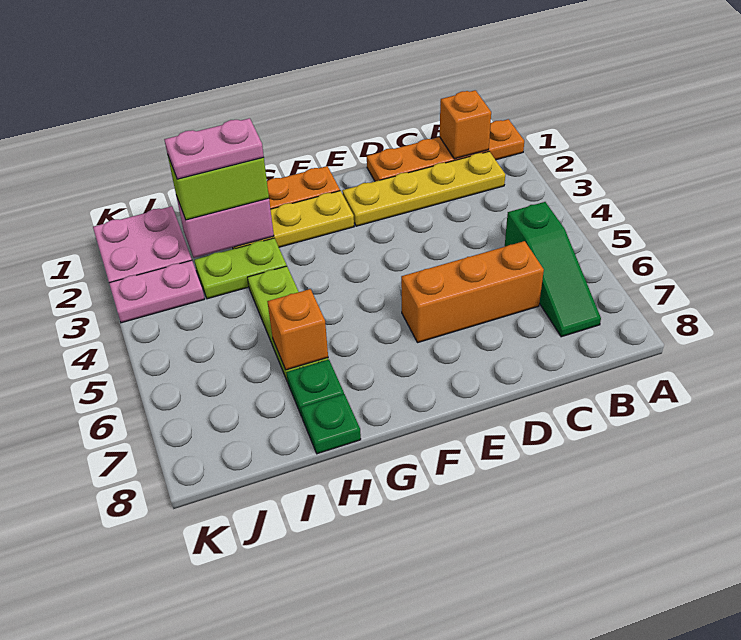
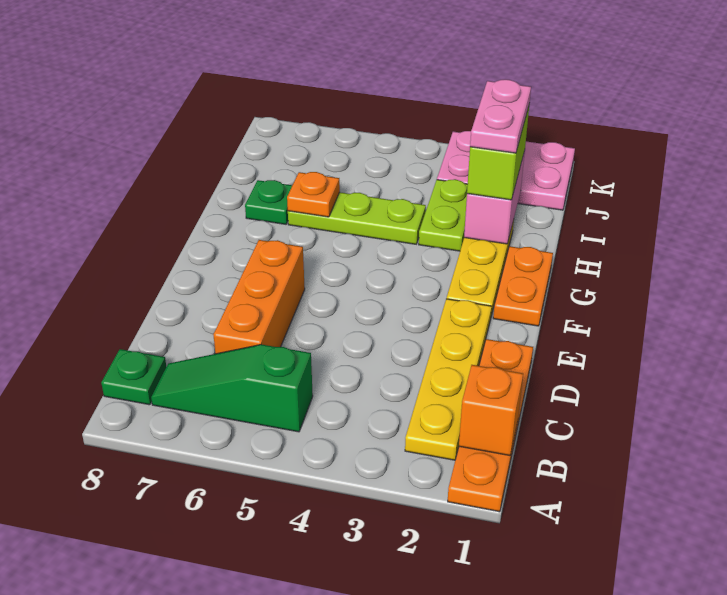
orange 1x1 brick [267,289,328,370] -> orange 1x1 plate [287,172,340,217]
green 1x1 plate [301,394,361,454] -> green 1x1 plate moved to [101,349,166,405]

